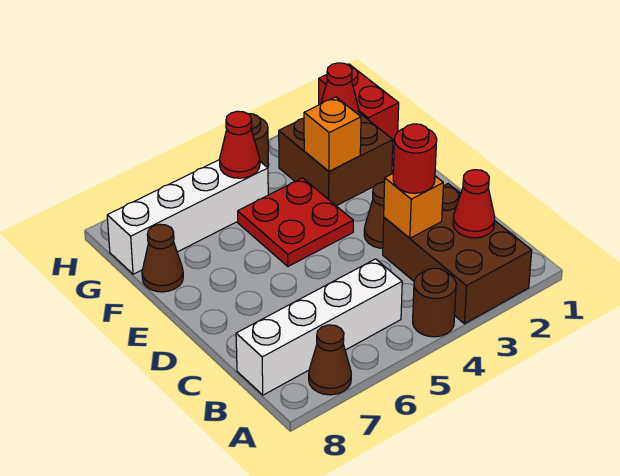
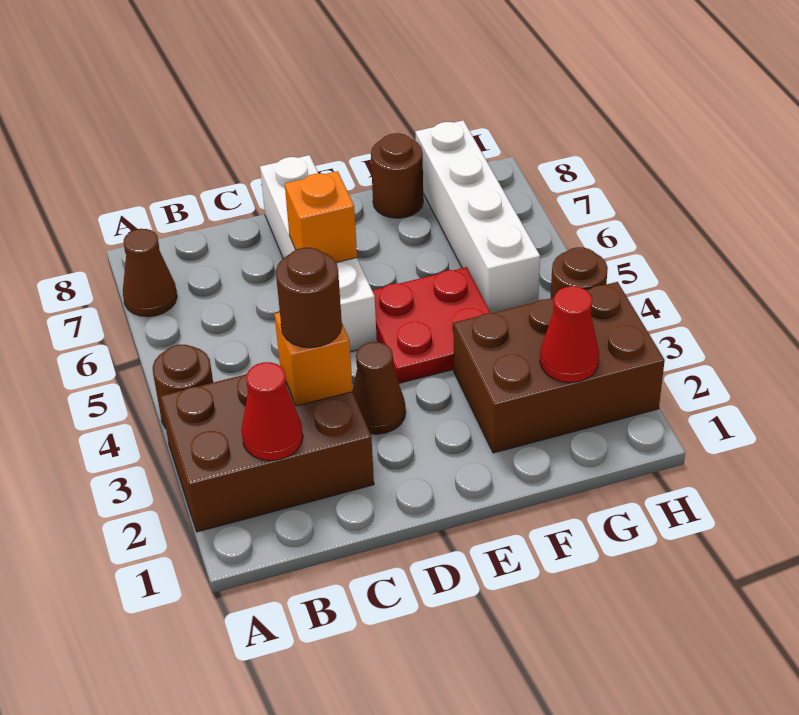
white 1x4 brick [236,259,402,395] -> white 1x4 brick moved to [260,155,377,352]
red 1x1 round brick [393,124,437,193] -> brown 1x1 round brick [276,248,342,348]
brown 2x2 brick [279,113,393,206] -> brown 2x3 brick [454,282,665,453]
orange 1x1 brick [304,97,361,171] -> orange 1x1 brick moved to [285,171,357,262]
brown 1x1 cone [142,224,183,292] -> brown 1x1 round brick [371,133,423,218]
red 1x2 brick [319,64,399,142] -> none
red 1x1 cone [219,111,260,178] -> none

